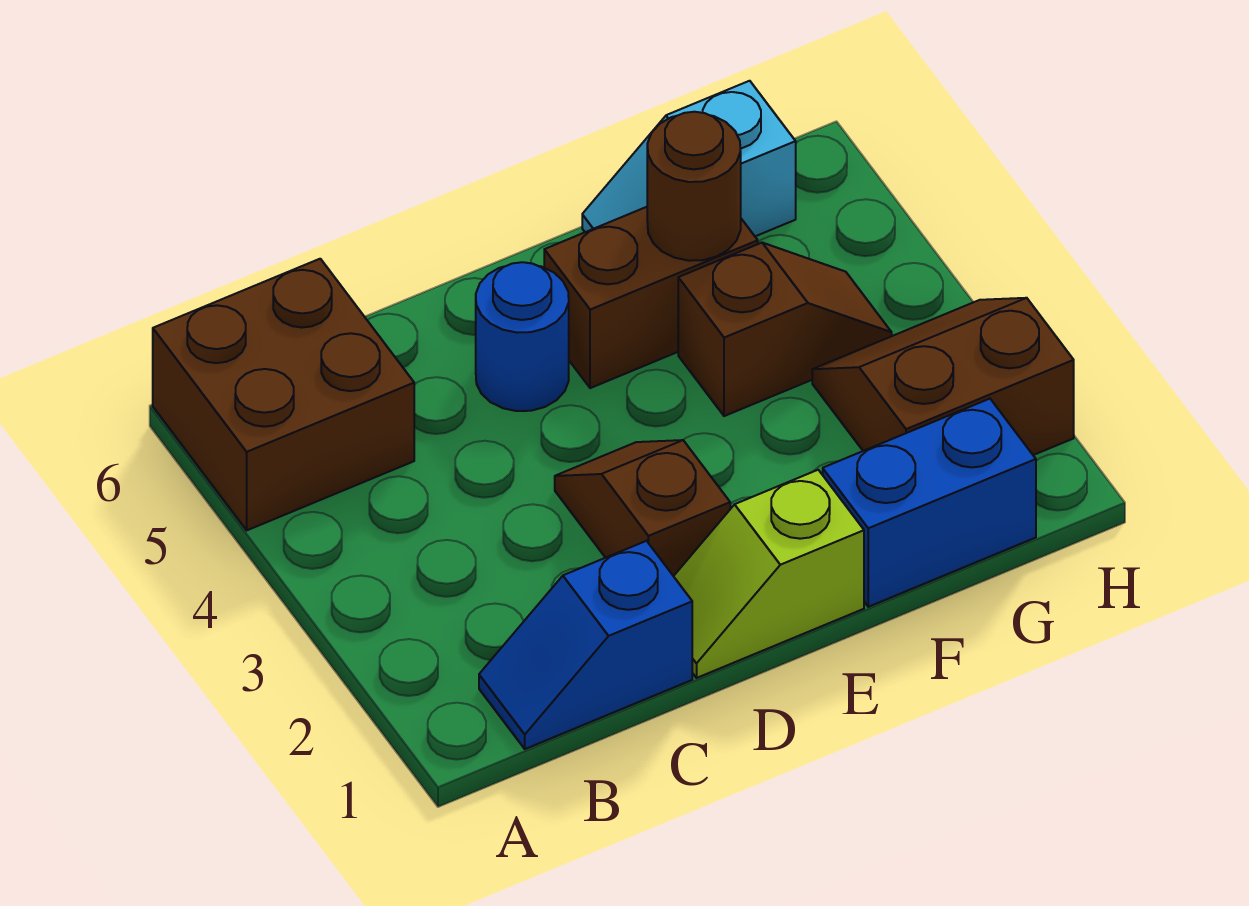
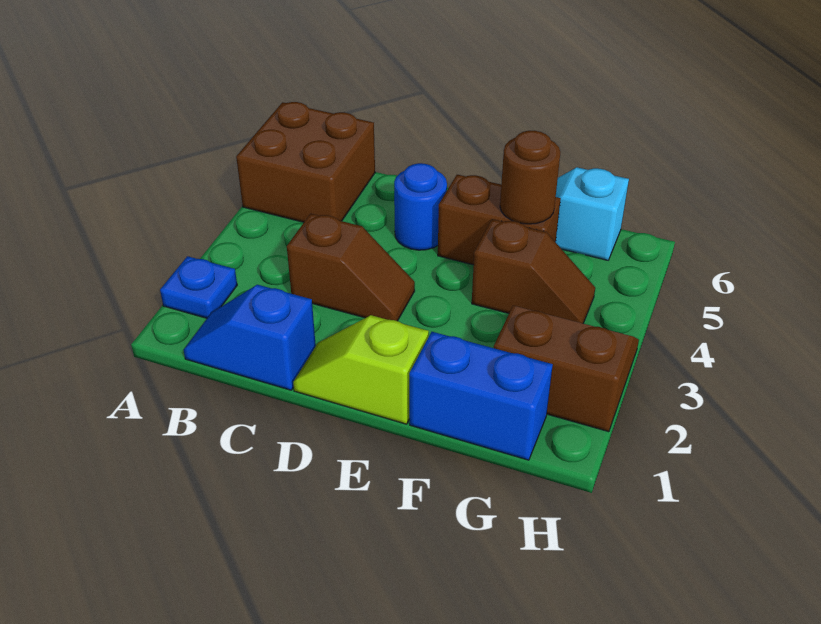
none -> blue 1x1 plate [160,256,237,318]
brown 1x2 slope [555,440,730,576] -> brown 1x2 slope turned to [287,214,415,321]

